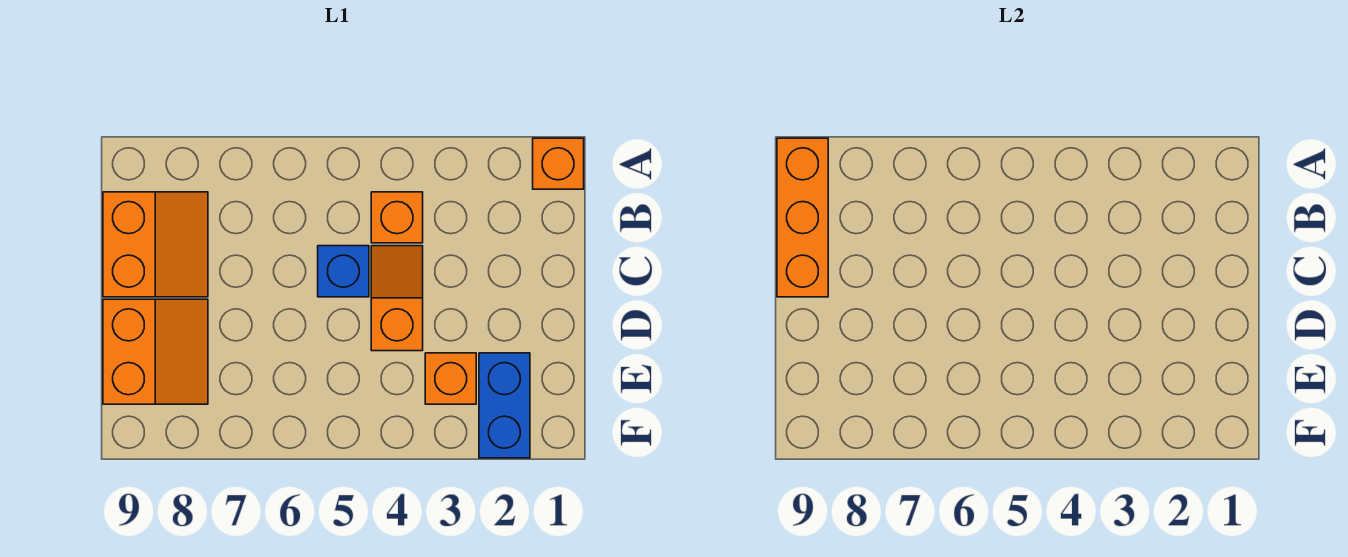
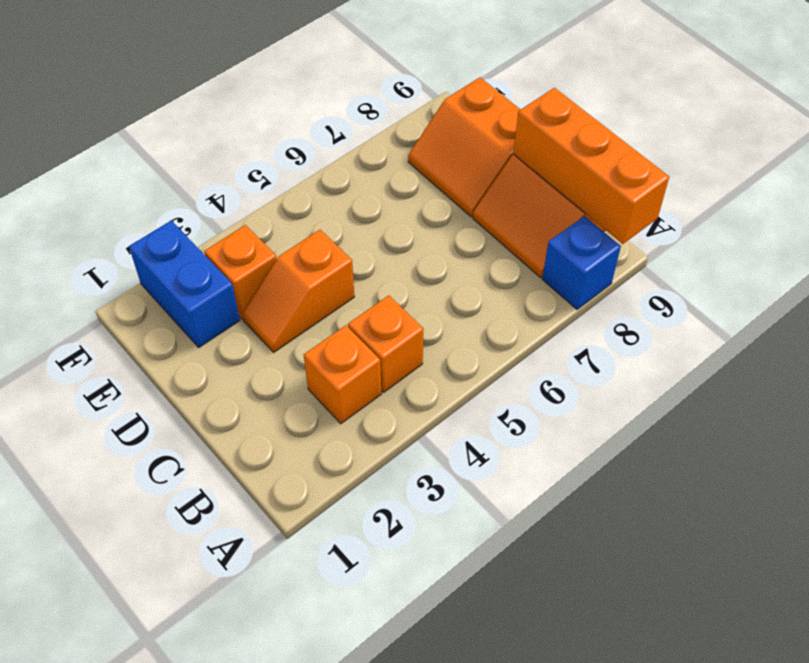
orange 1x1 brick [533,138,584,189] -> orange 1x1 brick moved to [304,325,381,424]
orange 1x2 slope [371,246,423,351] -> orange 1x2 slope turned to [242,230,354,352]
blue 1x1 brick [318,246,369,297] -> blue 1x1 brick moved to [542,216,621,309]

